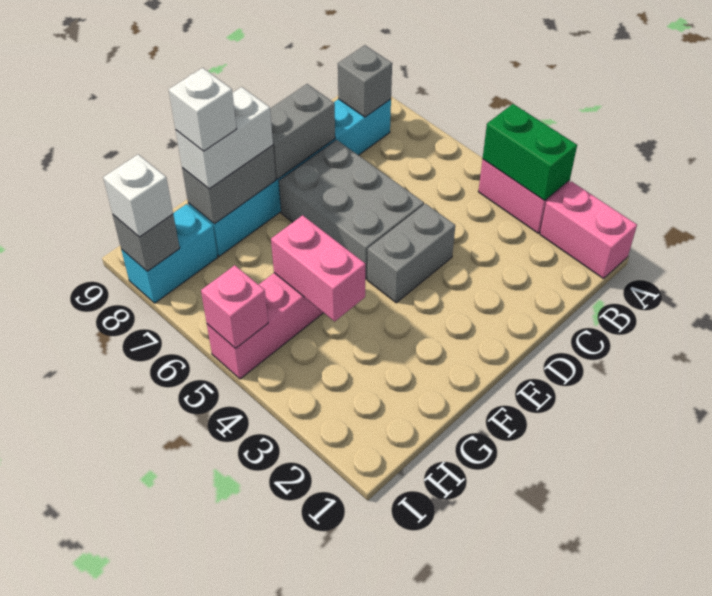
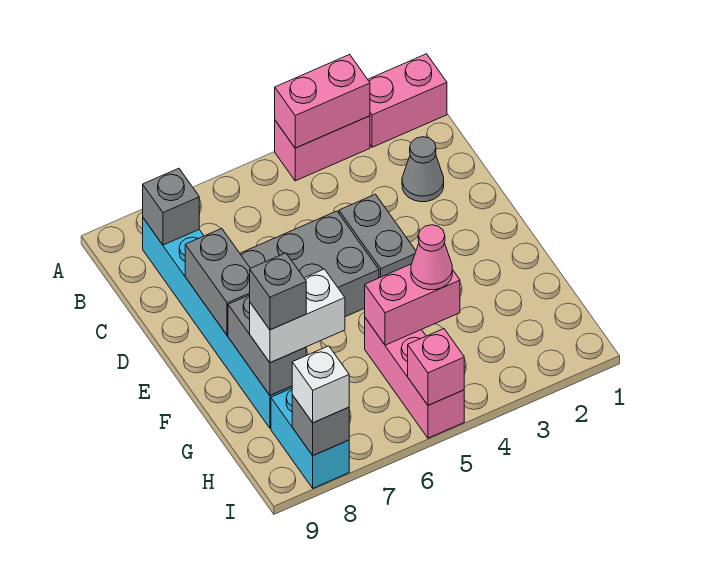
green 1x2 brick [483,104,577,201] -> pink 1x2 brick [275,55,370,148]
none -> grey 1x1 cone [402,137,444,202]
white 1x2 brick [176,87,273,189] -> white 1x2 brick turned to [250,269,345,363]
none -> pink 1x1 cone [411,225,452,290]
white 1x1 brick [169,68,236,151] -> grey 1x1 brick [250,253,306,330]

